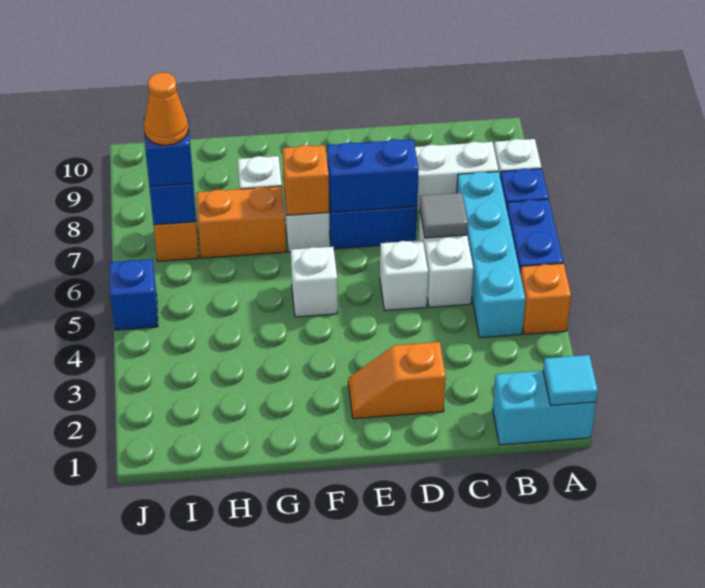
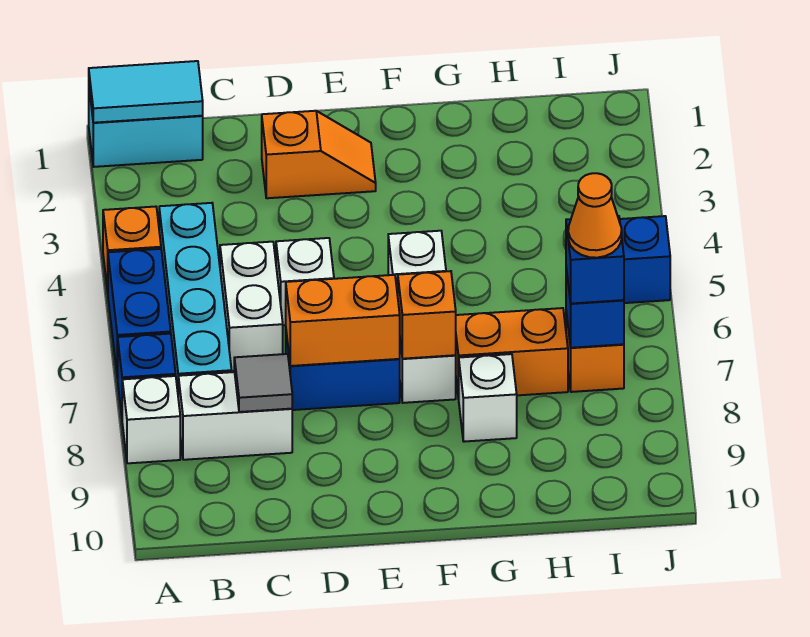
cyan 1x1 tile [543,355,598,405] -> cyan 1x2 tile [89,61,203,123]
grey 1x1 tile [420,193,468,238] -> grey 1x1 tile moved to [234,354,292,412]
blue 1x2 brick [327,139,419,212] -> orange 1x2 brick [286,275,400,366]

